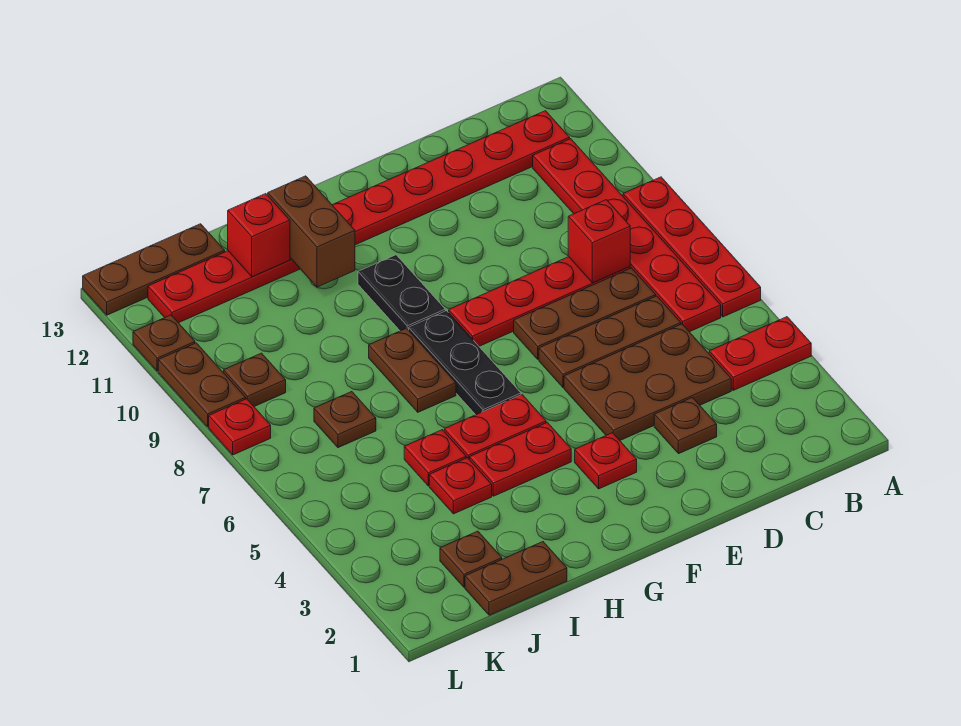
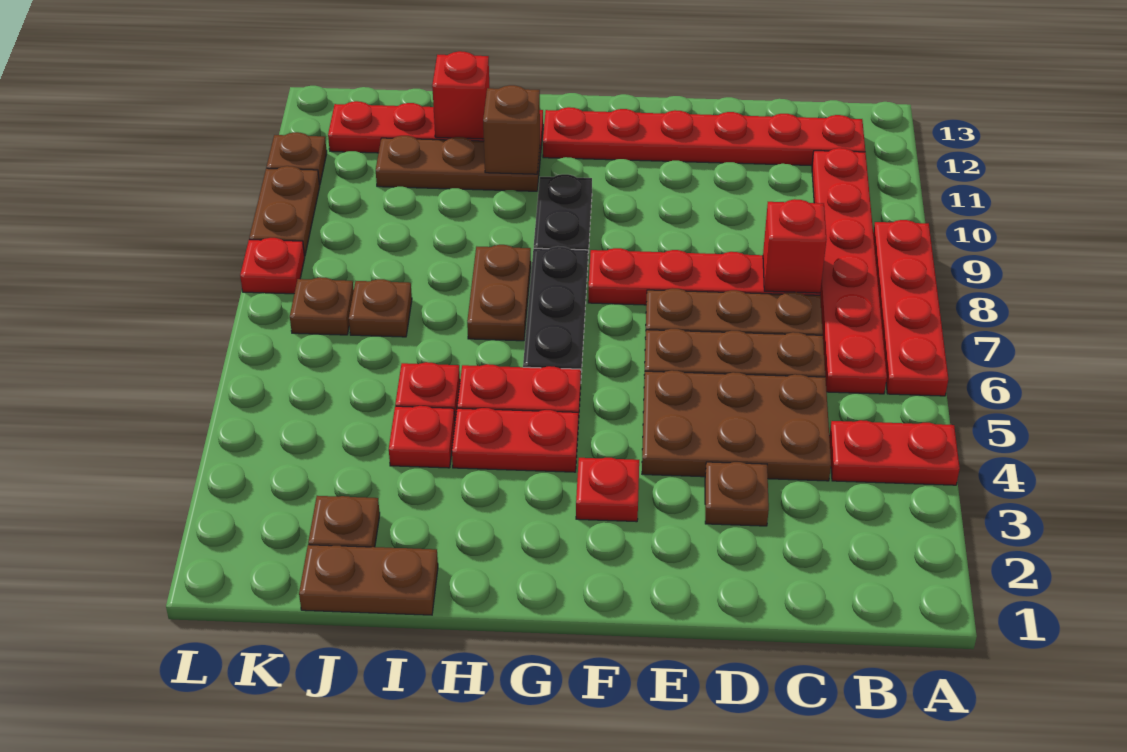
brown 1x2 brick [268,176,355,287] -> brown 1x1 brick [483,85,540,174]
brown 1x3 plate [83,224,225,315] -> brown 1x3 plate moved to [376,136,540,191]
brown 1x1 plate [224,353,286,406] -> brown 1x1 plate moved to [290,277,354,335]

